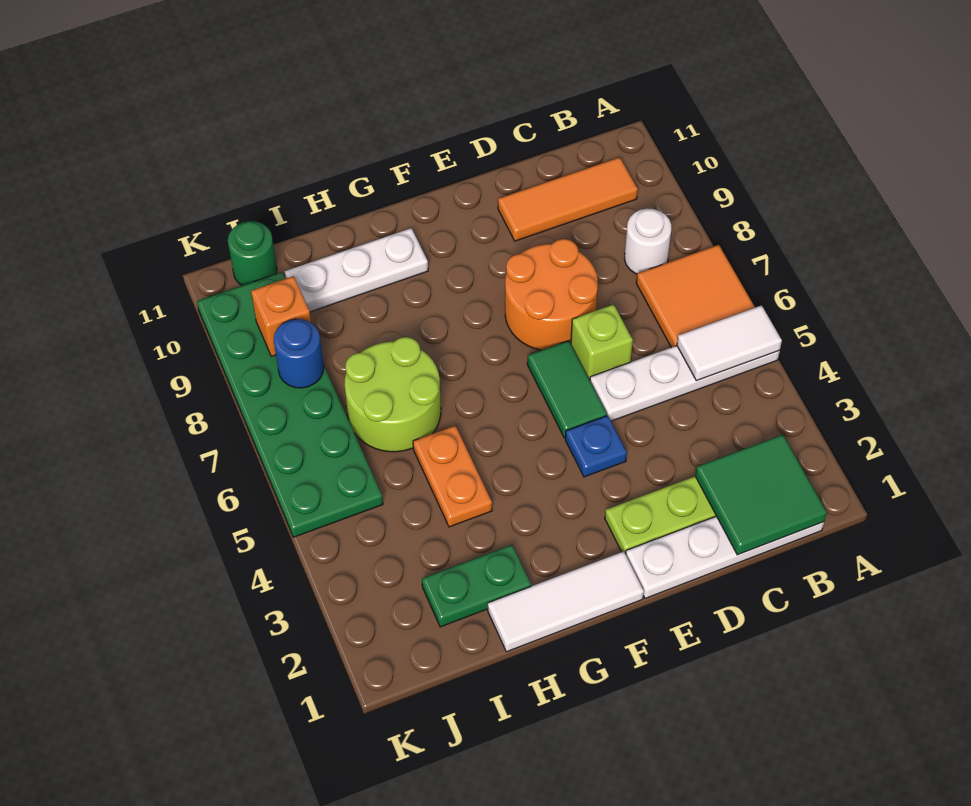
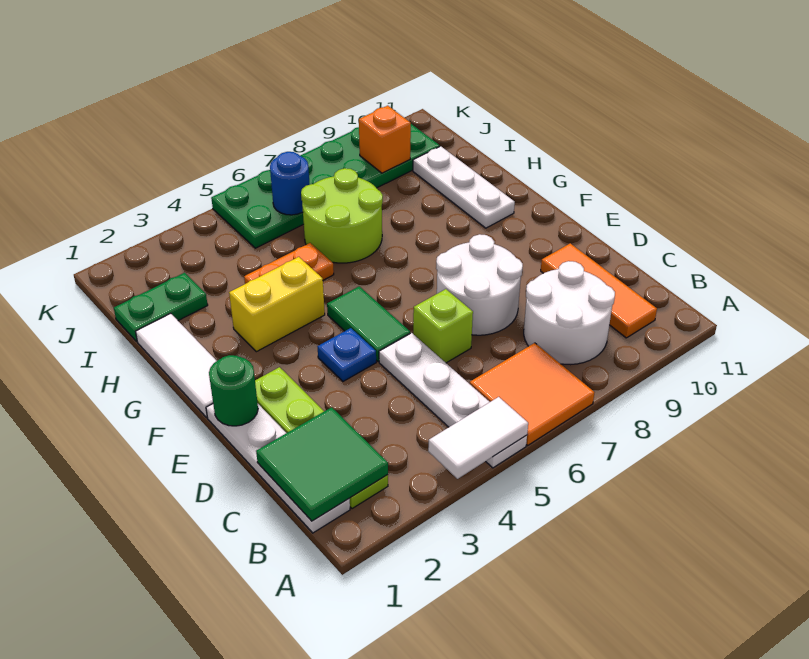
white 1x2 tile [677,305,782,381] -> white 1x2 tile turned to [428,397,528,479]
white 1x1 round brick [624,209,671,274] -> white 2x2 round brick [524,261,615,365]
orange 2x2 round brick [505,239,598,350] -> white 2x2 round brick [436,234,523,335]
green 1x2 tile [527,341,607,438] -> green 1x2 tile turned to [327,286,410,362]
none -> yellow 1x2 brick [229,257,325,352]
green 1x2 plate [422,545,531,627] -> green 1x2 plate turned to [114,273,208,341]
blue 1x1 round brick [274,319,324,388] -> blue 1x1 round brick moved to [270,152,310,215]
green 1x1 round brick [228,221,277,285] -> green 1x1 round brick moved to [209,355,258,426]

